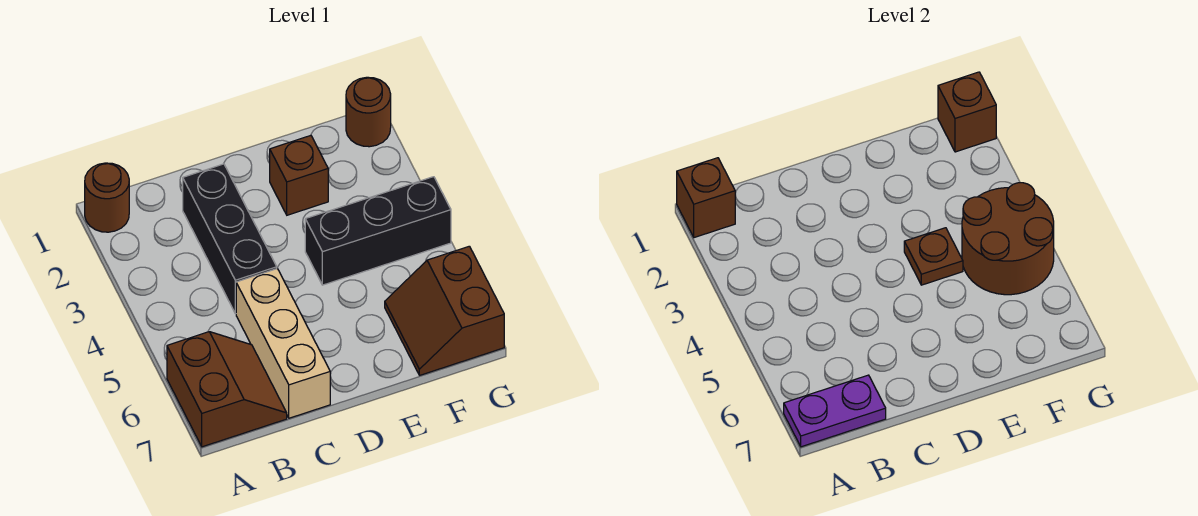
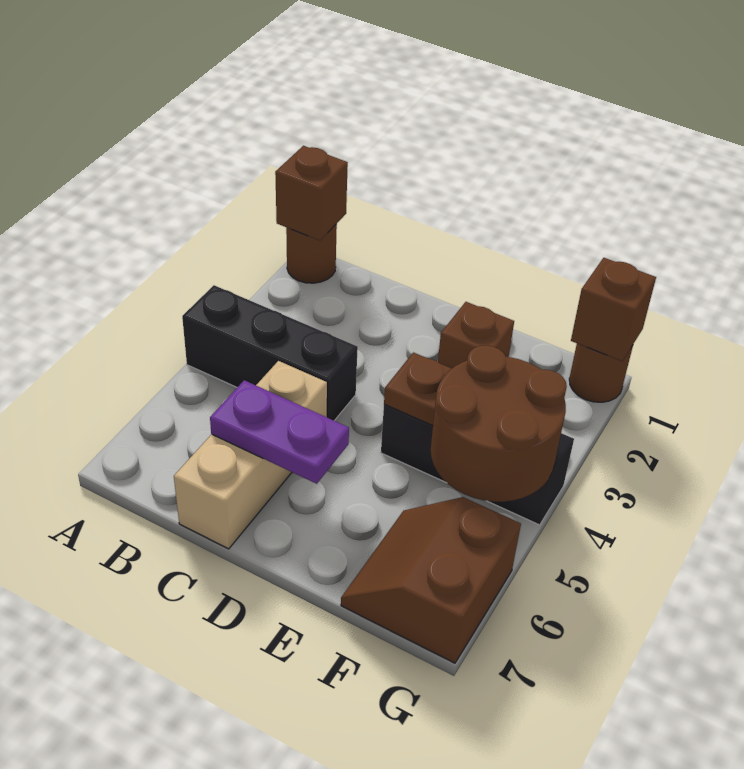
brown 2x2 slope [167,332,287,447] -> none
purple 1x2 plate [784,375,886,447] -> purple 1x2 plate moved to [210,380,349,484]
black 1x3 brick [183,164,277,314] -> black 1x3 brick turned to [182,285,358,421]

